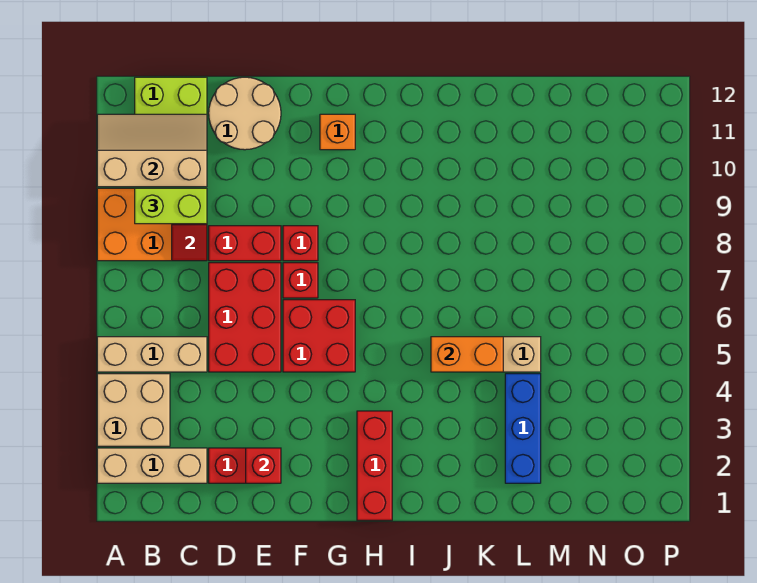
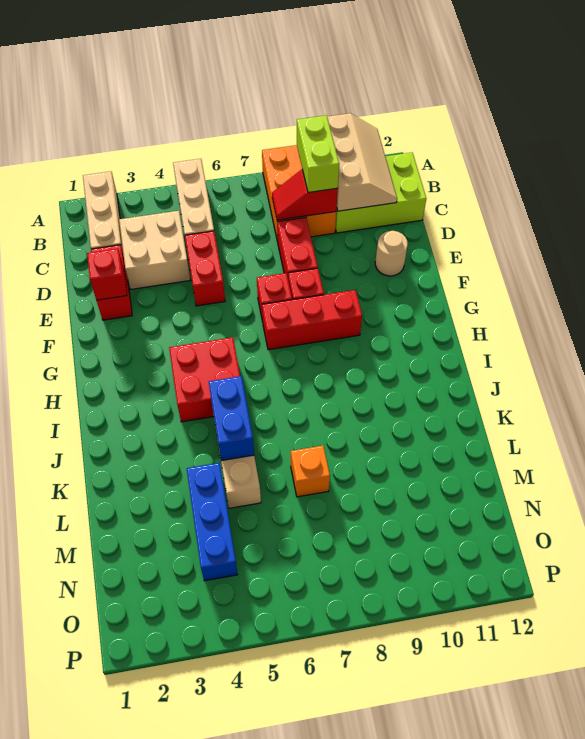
tan 2x2 brick [97,374,170,446] -> tan 2x2 brick moved to [119,211,190,289]
red 2x3 brick [209,263,281,372] -> red 1x2 brick [185,231,225,306]
tan 2x2 round brick [209,77,281,150] -> tan 1x1 round brick [375,231,408,276]
red 2x2 brick [283,300,355,372] -> red 2x2 brick moved to [169,337,240,422]
orange 1x1 brick [320,114,355,150] -> orange 1x1 brick moved to [291,446,330,497]
red 1x3 brick [357,411,392,520] -> red 1x3 brick moved to [262,290,362,350]
orange 1x2 brick [431,337,503,372] -> blue 1x2 brick [209,376,254,461]
blue 1x3 brick [505,374,541,483] -> blue 1x3 brick turned to [187,463,238,581]

